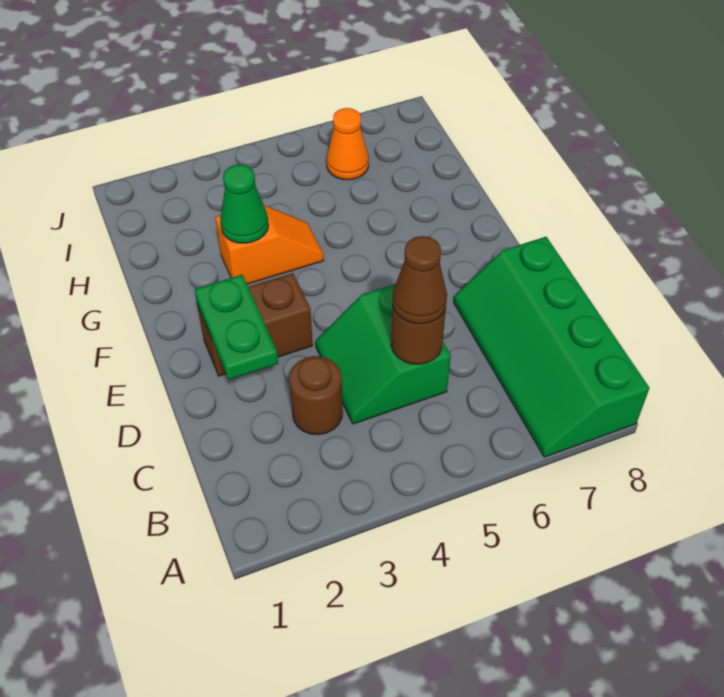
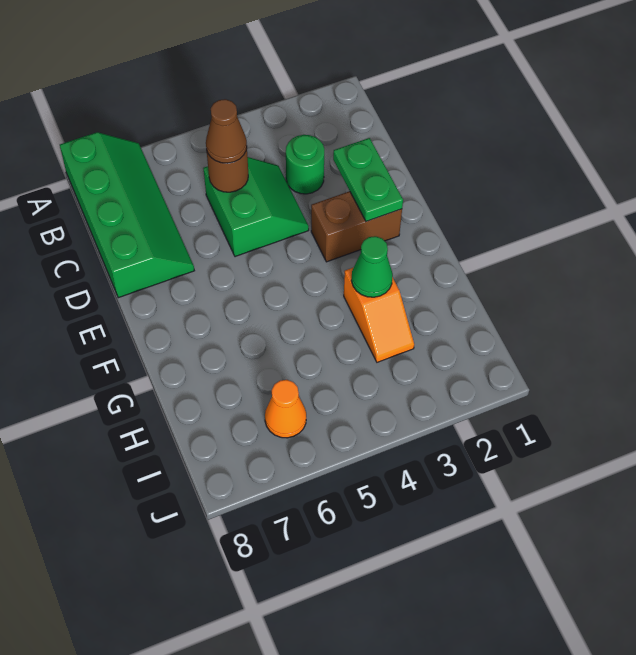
brown 1x1 round brick [289,356,343,435] -> green 1x1 round brick [286,135,324,194]
orange 1x2 slope [215,205,324,284] -> orange 1x2 slope turned to [344,268,414,362]

